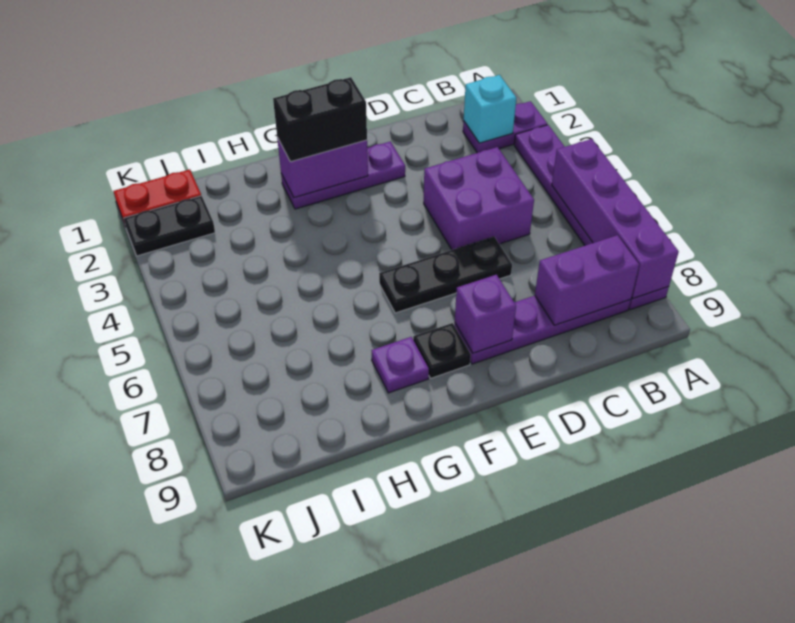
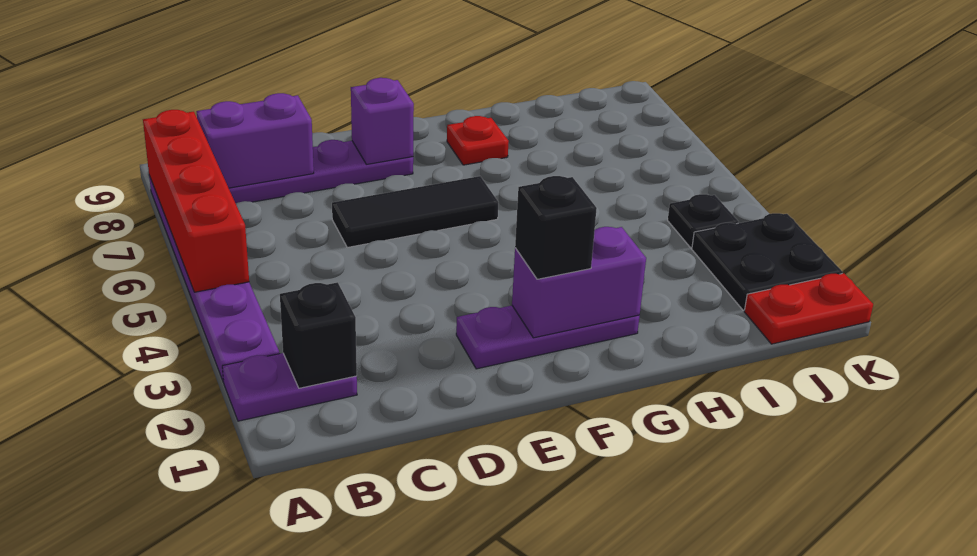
purple 1x4 brick [552,139,679,299] -> red 1x4 brick [143,110,249,292]
cyan 1x1 brick [464,75,516,143] -> black 1x1 brick [280,282,357,388]
purple 2x2 brick [424,147,534,250] -> none
black 1x3 plate [379,237,512,313] -> black 1x3 tile [332,176,499,247]
black 1x2 brick [273,77,367,162] -> black 1x1 brick [515,176,597,279]
black 1x1 plate [413,323,471,378] -> black 1x1 plate moved to [668,194,739,248]
purple 1x1 plate [372,337,429,393] -> red 1x1 plate [447,116,509,165]
black 1x2 plate [124,196,215,256] -> black 2x2 plate [692,213,843,310]

